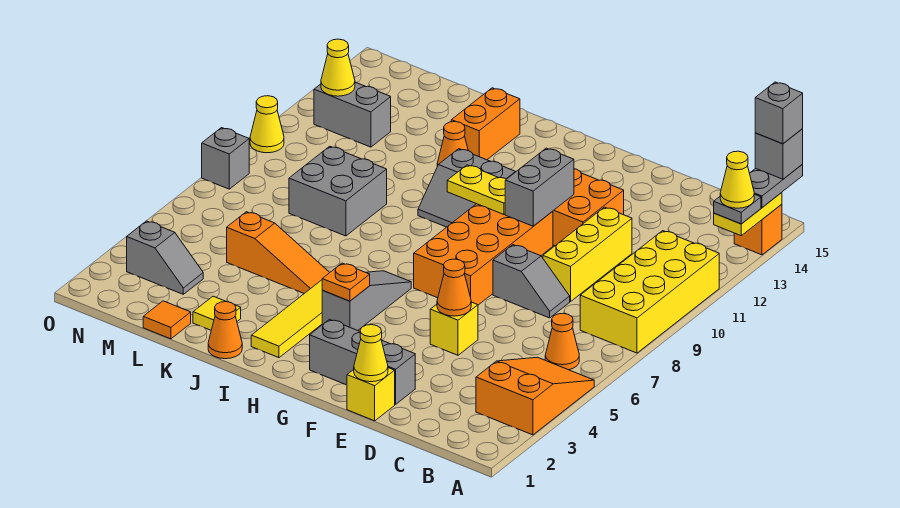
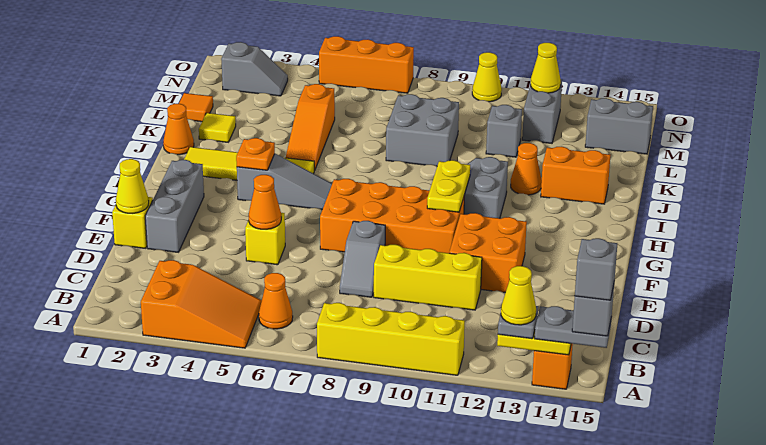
yellow 2x4 brick [580,231,719,353] -> yellow 1x4 brick [317,303,465,375]
grey 1x2 brick [505,148,574,226] -> grey 1x2 brick moved to [585,98,653,154]
grey 1x2 slope [127,221,203,294] -> grey 1x2 slope turned to [221,42,288,96]
none -> orange 1x3 brick [319,36,414,93]
grey 1x1 brick [202,128,249,189] -> grey 1x1 brick moved to [486,105,522,157]

